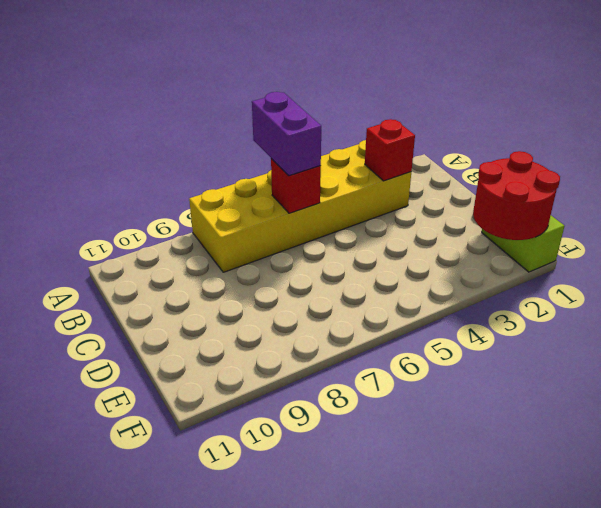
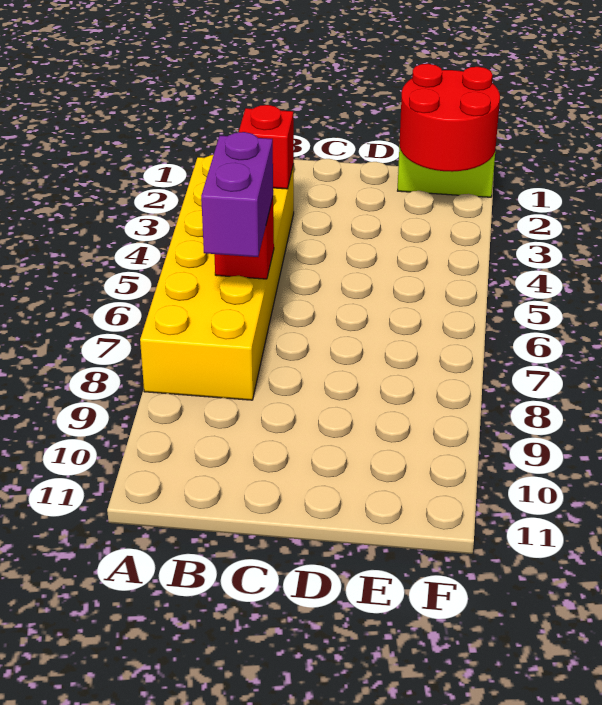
purple 1x2 brick [252,92,321,176] -> purple 1x2 brick turned to [201,132,273,257]

